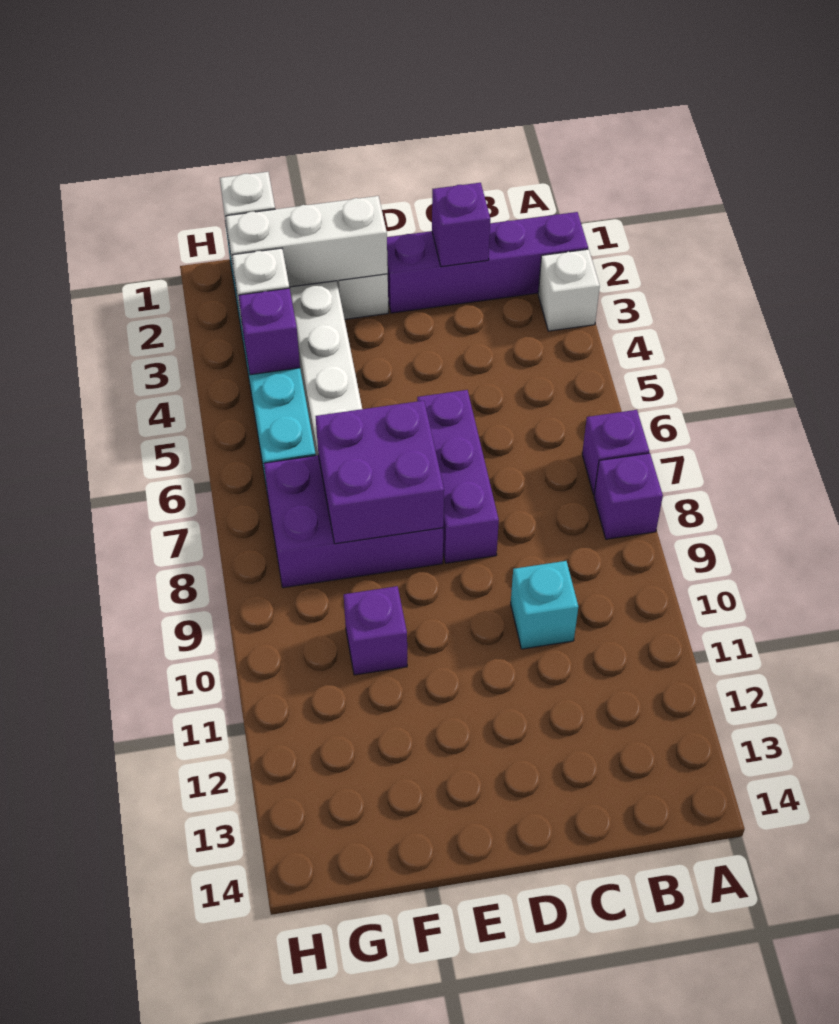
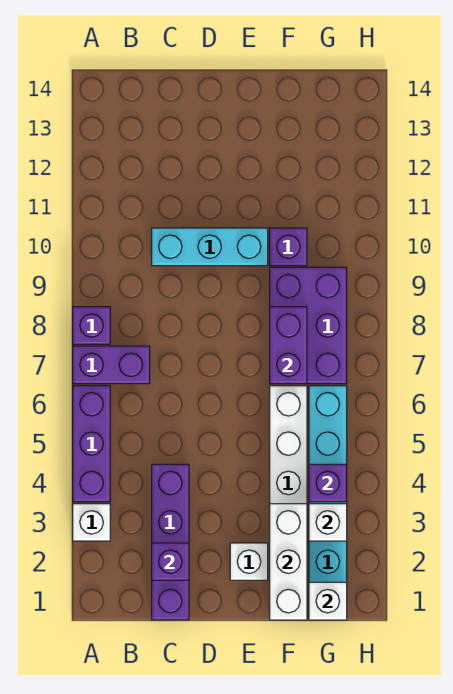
purple 1x4 brick [387,212,588,313] -> purple 1x4 brick turned to [152,464,189,620]
purple 1x1 brick [582,410,649,495] -> purple 1x2 brick [73,346,150,384]
cyan 1x1 brick [511,561,578,649] -> cyan 1x3 brick [152,228,268,266]
purple 1x3 brick [417,390,499,563] -> purple 1x3 brick moved to [73,386,110,502]
white 1x3 brick [226,196,388,287] -> white 1x3 brick turned to [270,504,307,620]
purple 2x3 brick [264,455,443,588] -> purple 2x3 brick turned to [270,267,347,384]
purple 2x2 brick [316,401,444,544] -> purple 1x2 brick [270,307,307,384]

